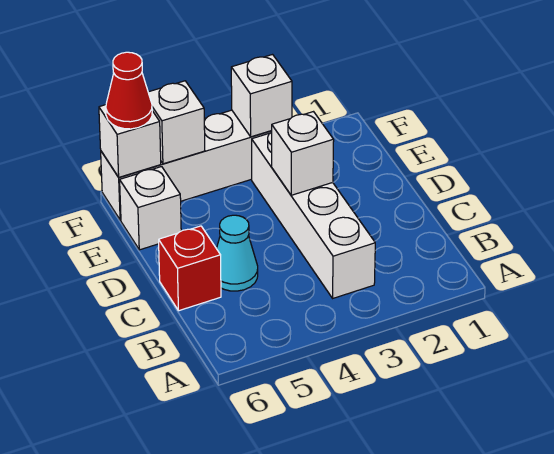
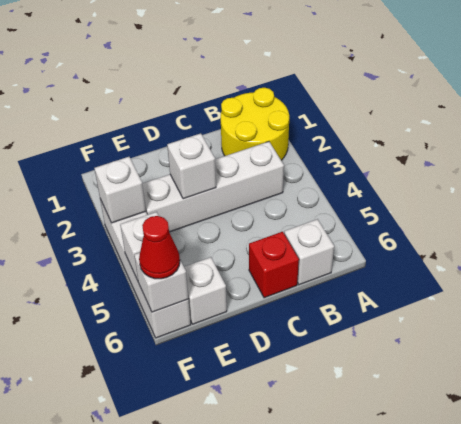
none -> yellow 2x2 round brick [221,88,289,160]
none -> white 1x1 brick [284,219,334,285]
cyan 1x1 cone [217,215,258,291] -> none

